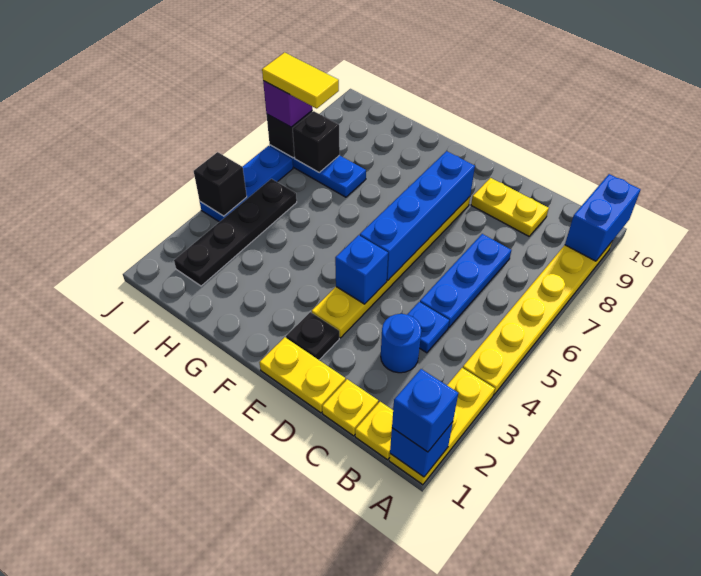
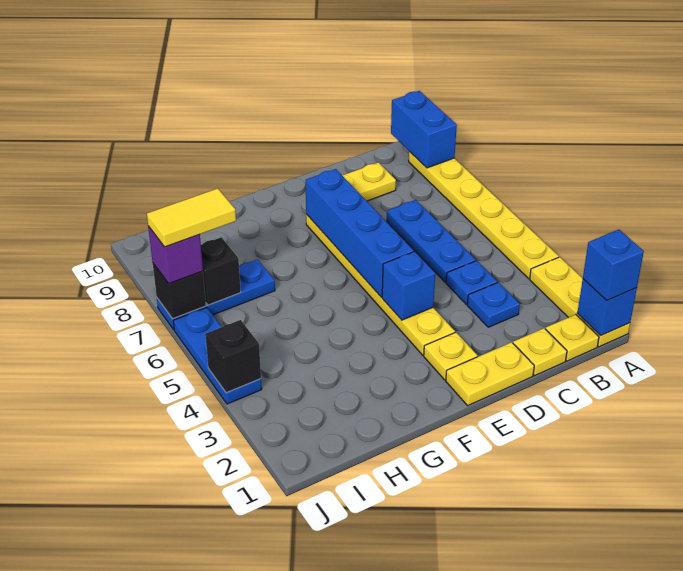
blue 1x1 round brick [381,314,421,373] -> blue 1x1 plate [467,282,520,327]
black 1x1 plate [286,312,339,360] -> yellow 1x1 plate [424,332,478,380]
black 1x4 plate [174,179,297,286] -> none

